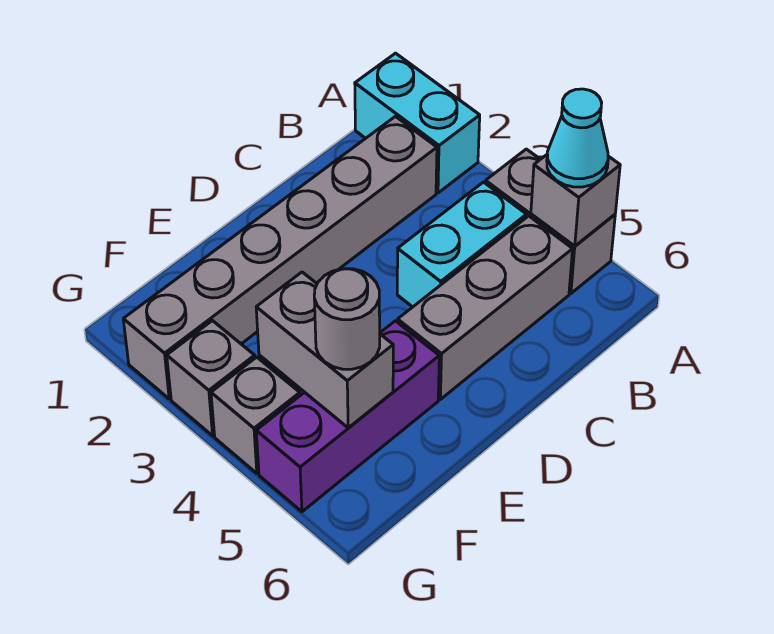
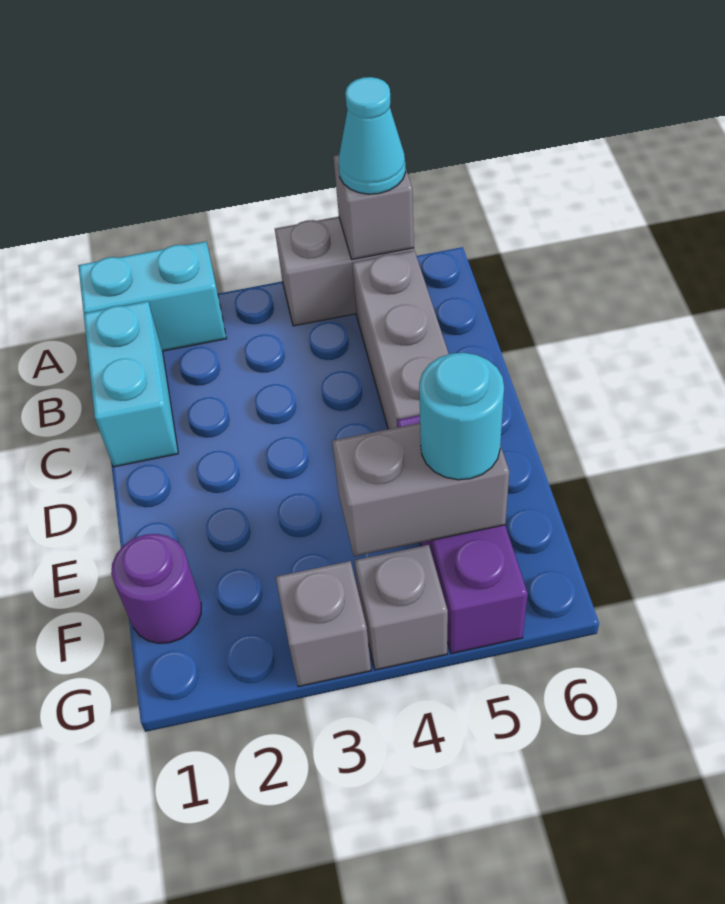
grey 1x6 brick [123,117,437,399] -> none
cyan 1x2 brick [397,182,527,307] -> cyan 1x2 brick moved to [84,301,178,467]
none -> purple 1x1 round brick [111,534,201,643]
grey 1x1 round brick [314,269,380,369] -> cyan 1x1 round brick [419,353,504,480]

